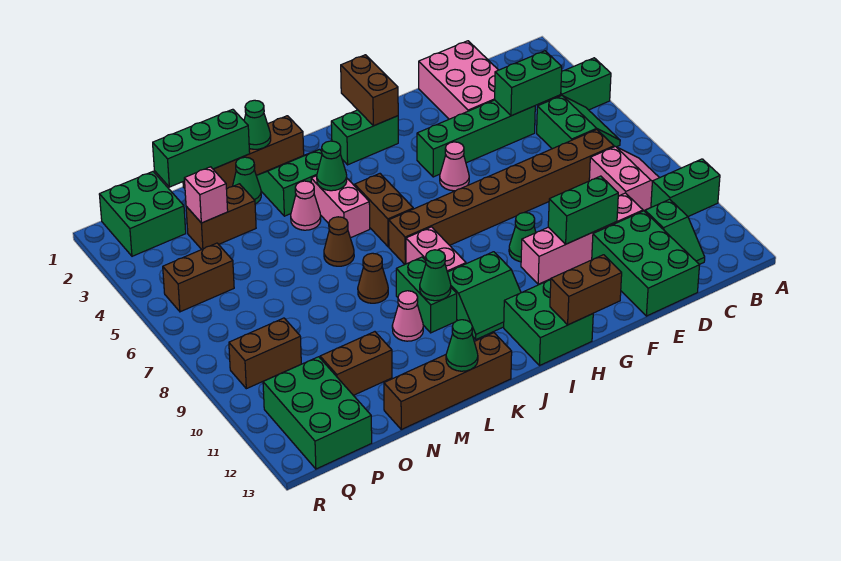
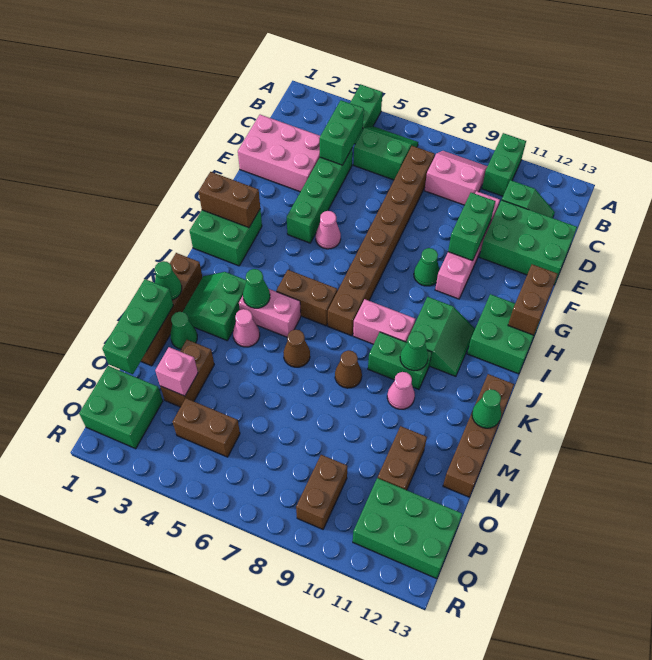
green 1x2 brick [331,110,398,165] -> green 2x2 brick [190,209,262,266]
brown 1x2 brick [163,243,234,312] -> brown 1x2 brick turned to [173,398,240,457]

